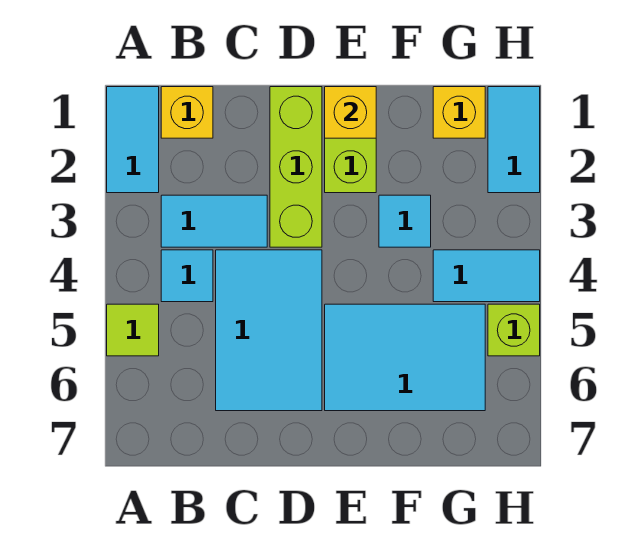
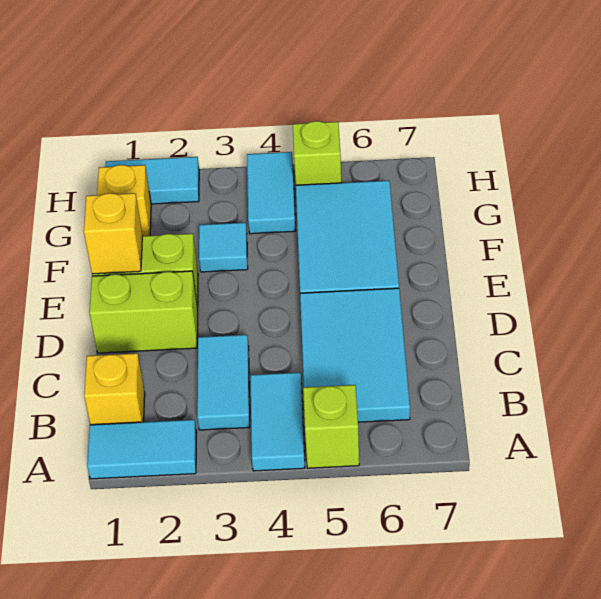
lime 1x1 tile [107,304,159,356] -> lime 1x1 brick [303,385,359,468]
cyan 1x1 tile [161,250,213,302] -> cyan 1x2 tile [251,372,305,471]
cyan 2x3 tile [216,250,322,411] -> cyan 2x3 tile turned to [300,288,410,422]
lime 1x3 brick [270,87,322,247] -> lime 1x2 brick [90,271,198,353]

